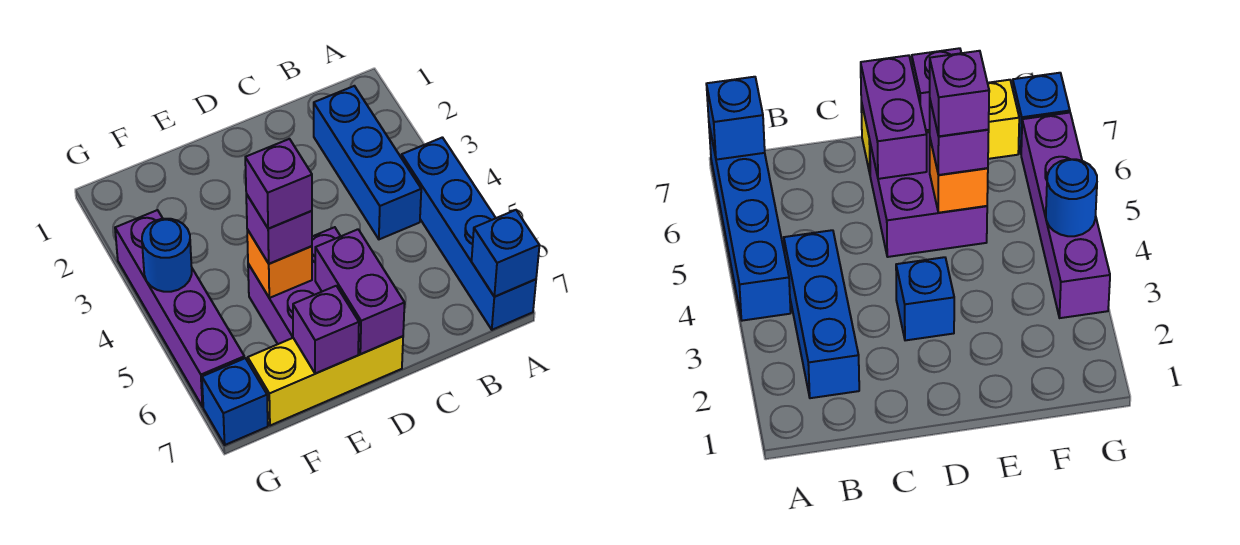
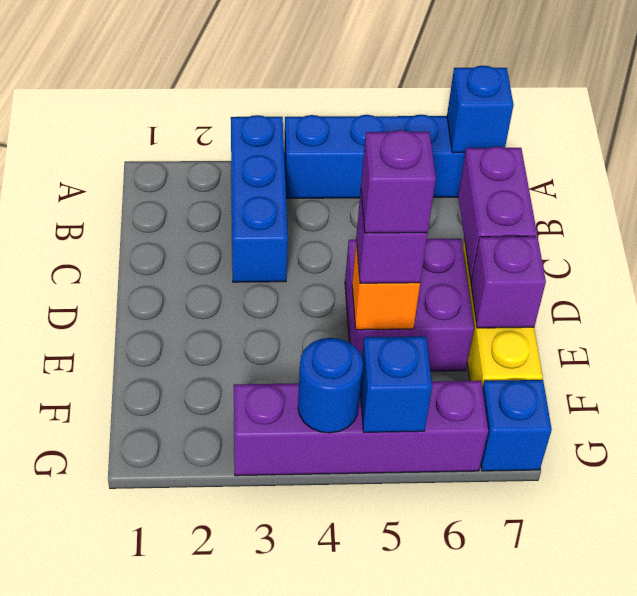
blue 1x3 brick [314,86,421,239] -> blue 1x3 brick turned to [231,115,288,282]
blue 1x1 brick [896,257,954,340] -> blue 1x1 brick moved to [360,336,432,432]
purple 1x2 brick [315,229,405,354] -> purple 1x2 brick turned to [458,147,537,281]

